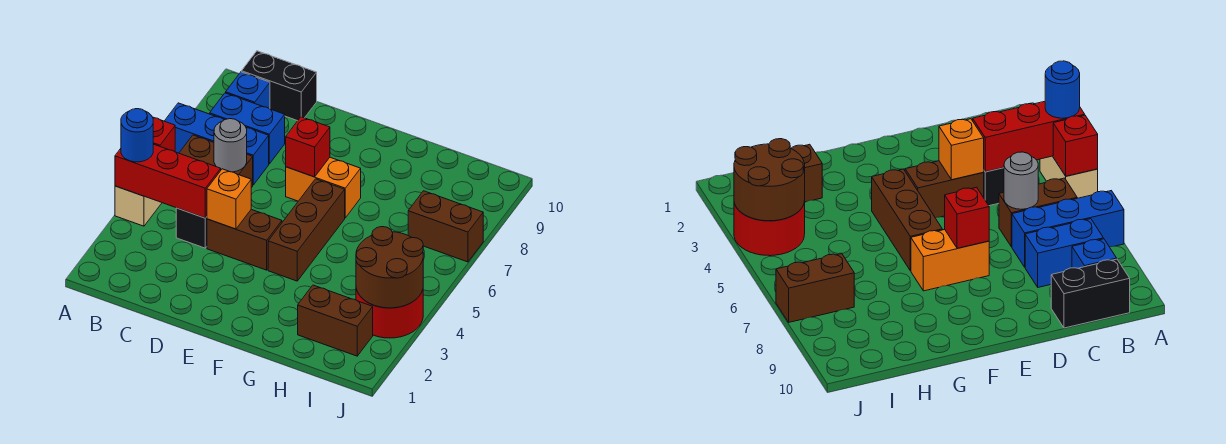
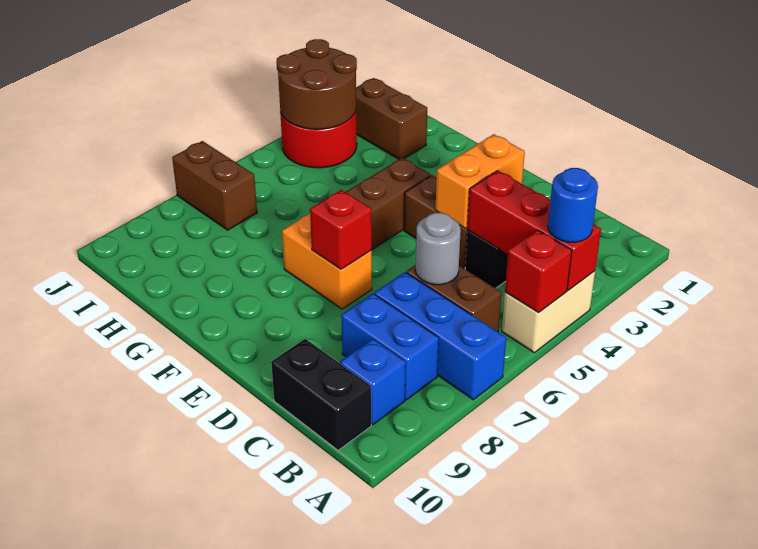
orange 1x1 brick [207,169,251,229] -> orange 1x2 brick [435,134,525,229]

